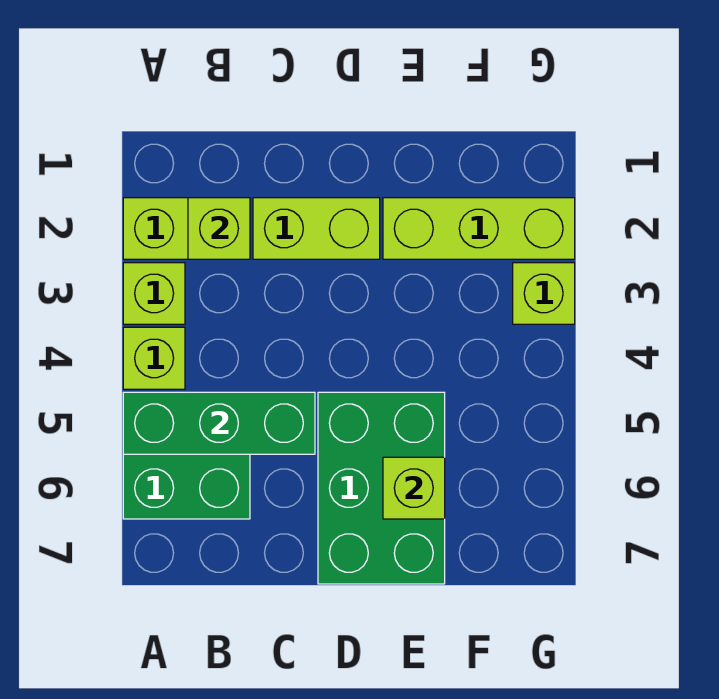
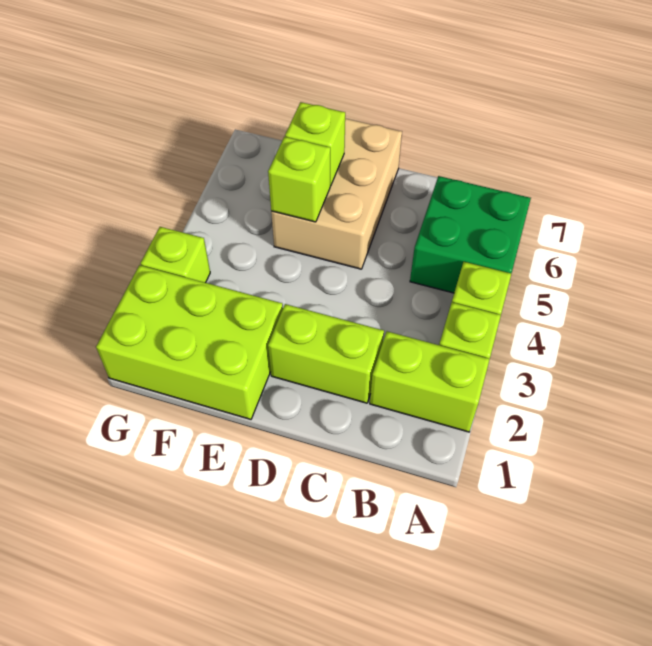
green 1x3 brick [123,392,315,454] -> none
lime 1x1 brick [188,198,250,259] -> lime 1x1 brick moved to [268,137,330,222]
green 2x3 brick [318,392,445,584] -> tan 2x3 brick [271,118,402,269]
lime 1x3 brick [383,198,575,259] -> lime 2x3 brick [96,265,283,419]

